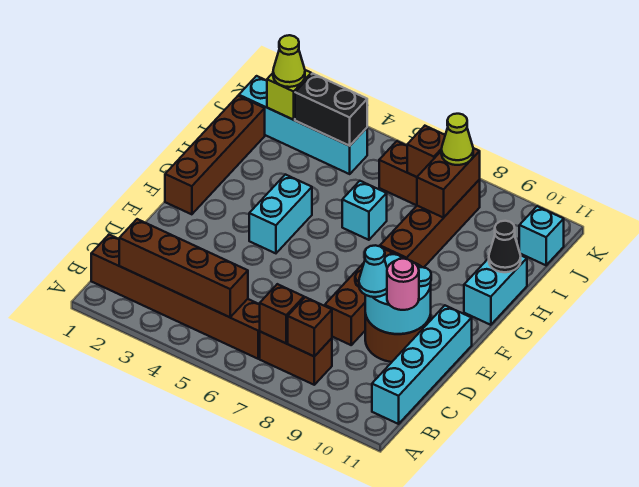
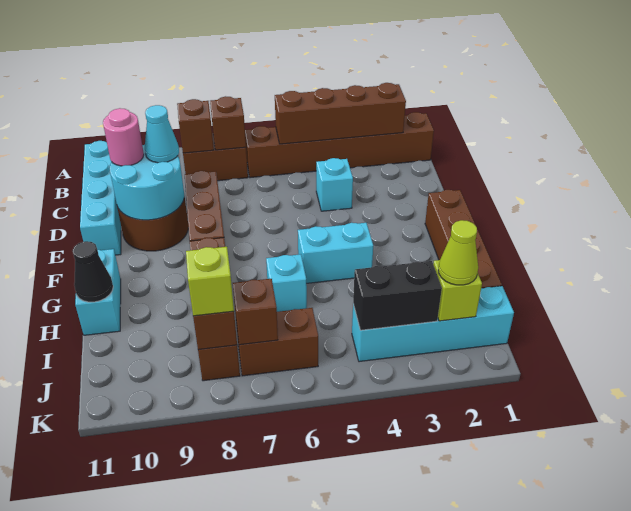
cyan 1x2 brick [249,175,312,253] -> cyan 1x2 brick turned to [298,223,373,283]
lime 1x1 cone [441,114,473,165] -> lime 1x1 brick [186,247,234,316]
cyan 1x1 brick [519,206,564,265] -> cyan 1x1 brick moved to [316,158,353,211]

